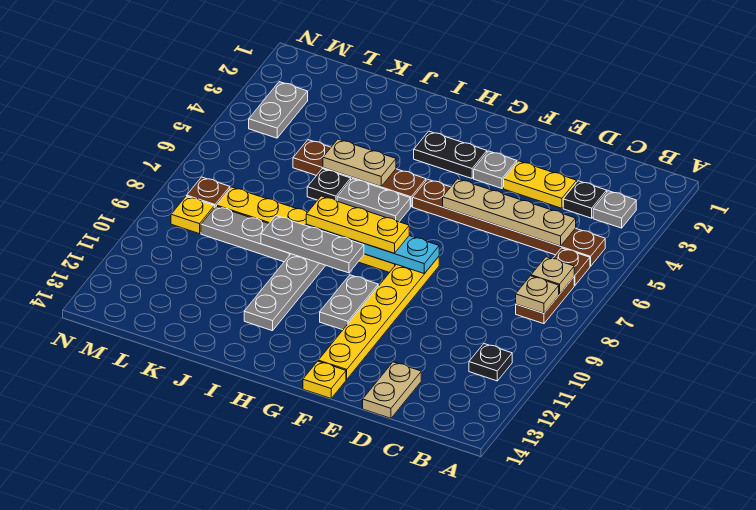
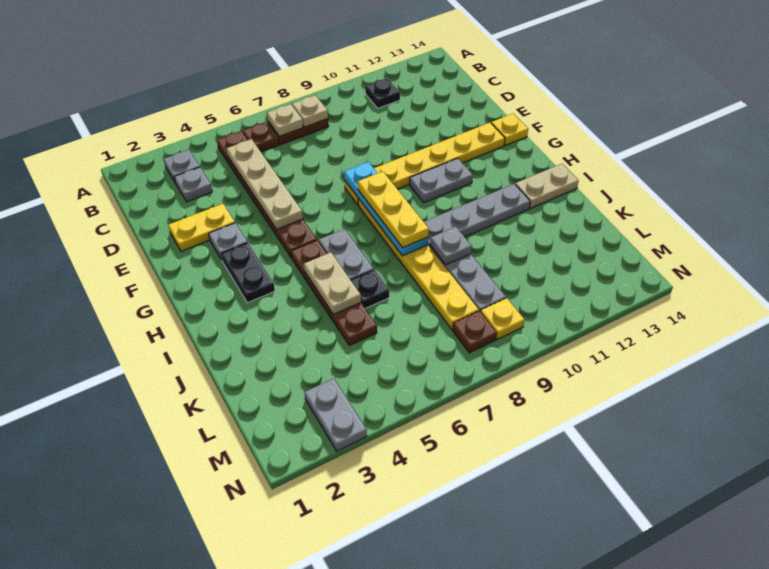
black 1x1 plate [563,181,607,218] -> grey 1x1 plate [174,167,212,202]
yellow 1x2 plate [504,161,577,208] -> yellow 1x2 plate turned to [169,204,235,251]
tan 1x2 plate [363,362,421,418] -> tan 1x2 plate moved to [515,164,579,208]
grey 1x3 plate [261,216,364,273] -> grey 1x1 plate [430,227,472,265]
grey 1x2 plate [249,82,308,138] -> grey 1x2 plate turned to [305,378,367,451]

